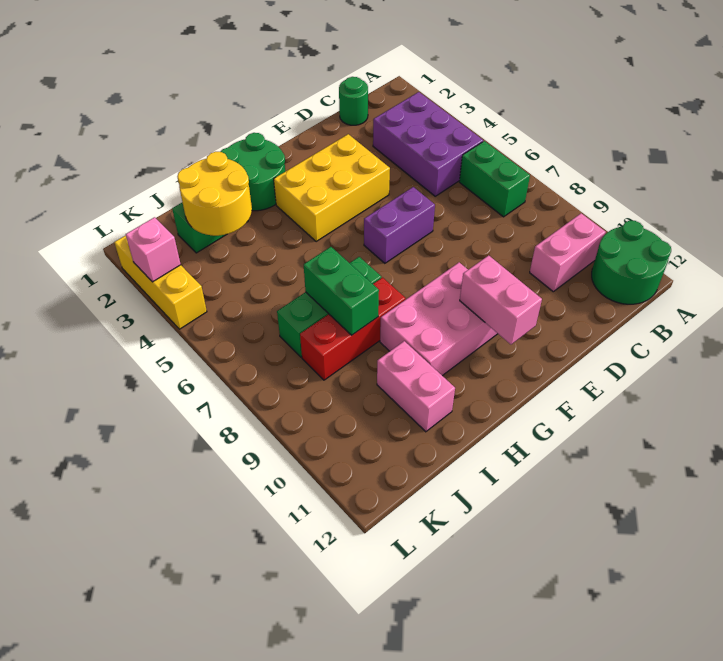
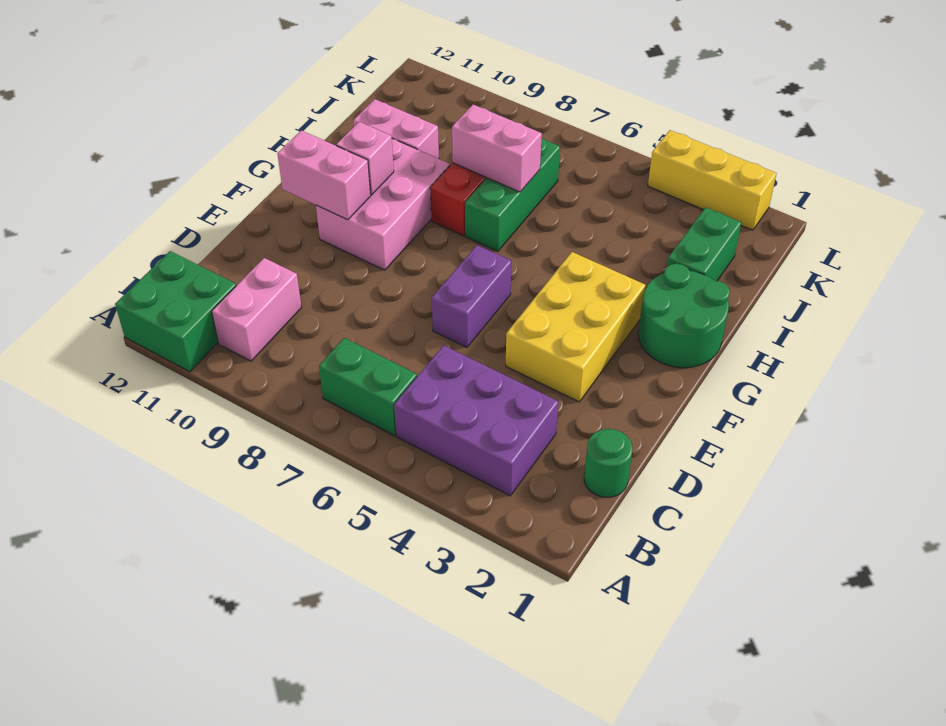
green 2x2 round brick [592,221,671,304] -> green 2x2 brick [115,251,236,372]
yellow 2x2 round brick [177,152,252,236] -> none
green 1x2 brick [304,247,379,335] -> pink 1x2 brick [452,105,542,192]
pink 1x1 brick [126,217,181,282] -> pink 1x1 brick moved to [336,122,394,195]

